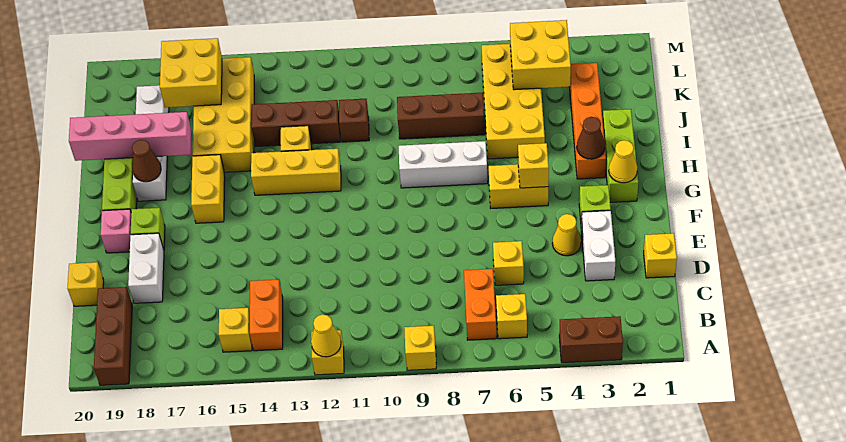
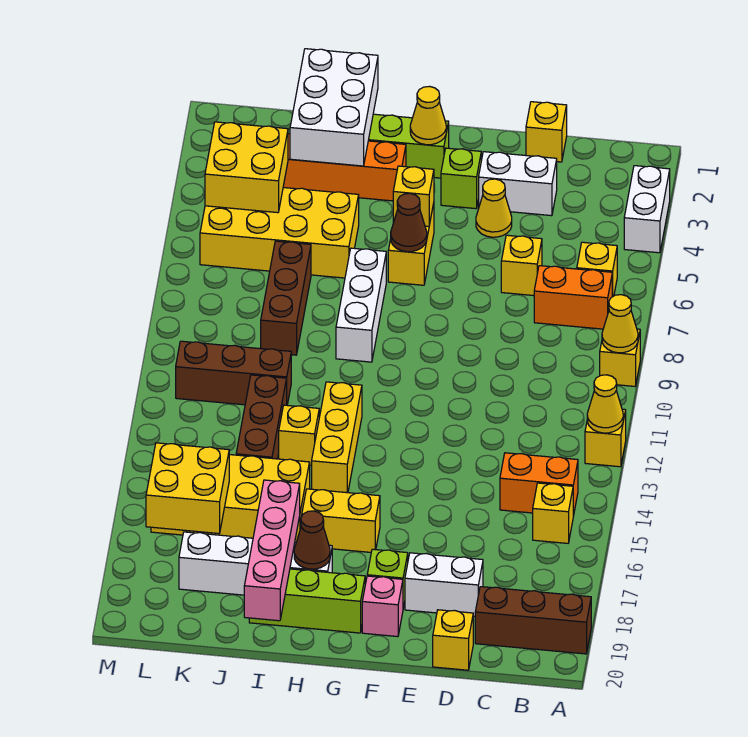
brown 1x2 brick [559,316,623,363] -> white 1x2 brick [624,166,670,253]
none -> yellow 1x1 cone [602,295,638,353]
brown 1x1 cone [577,117,605,159] -> brown 1x1 cone moved to [391,194,427,252]
none -> white 2x3 brick [290,49,378,166]
brown 1x1 brick [339,99,369,142] -> brown 1x3 brick [176,341,291,405]

